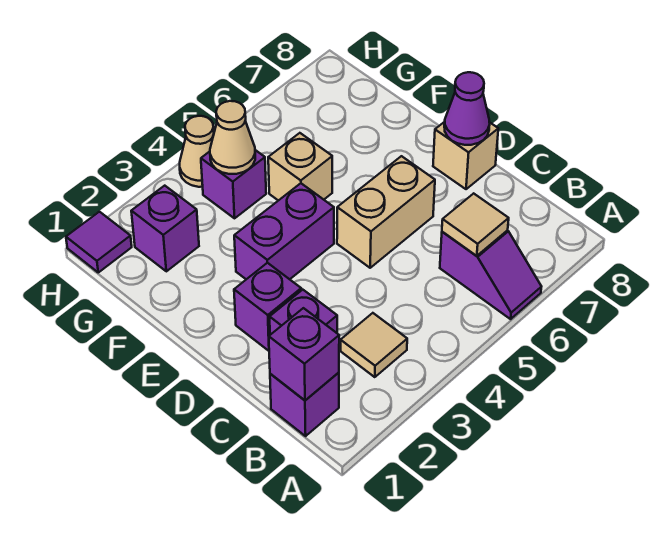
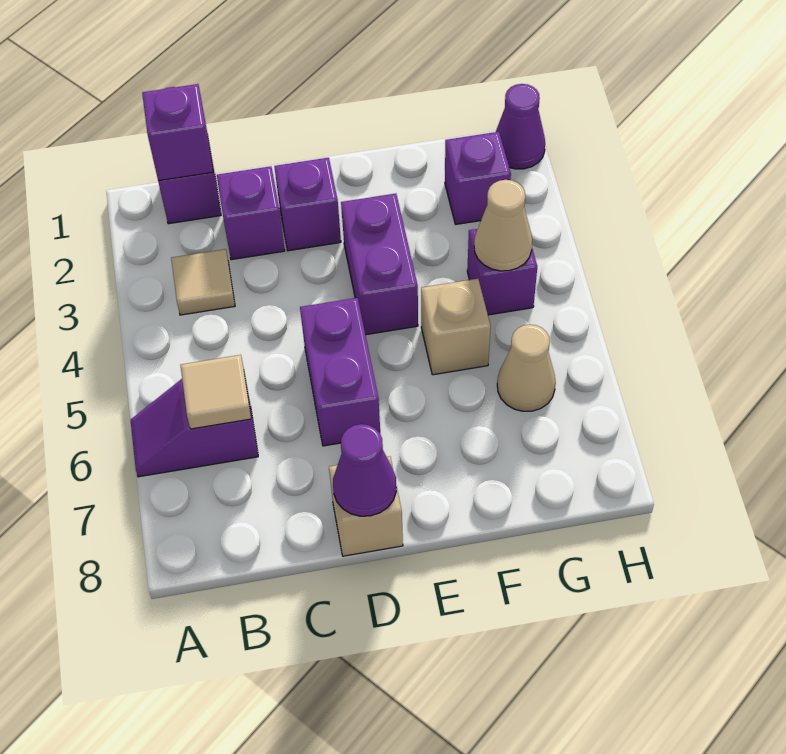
tan 1x2 brick [337,156,435,268] -> purple 1x2 brick [300,298,380,446]
purple 1x1 tile [66,212,132,272] -> purple 1x1 cone [496,84,545,169]
tan 1x1 cone [180,116,214,187] -> tan 1x1 cone moved to [497,324,556,411]

